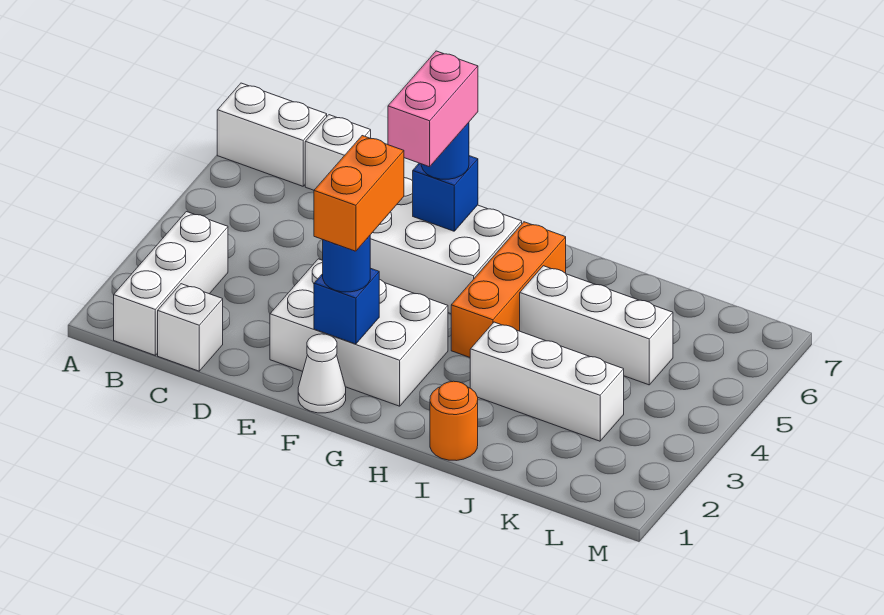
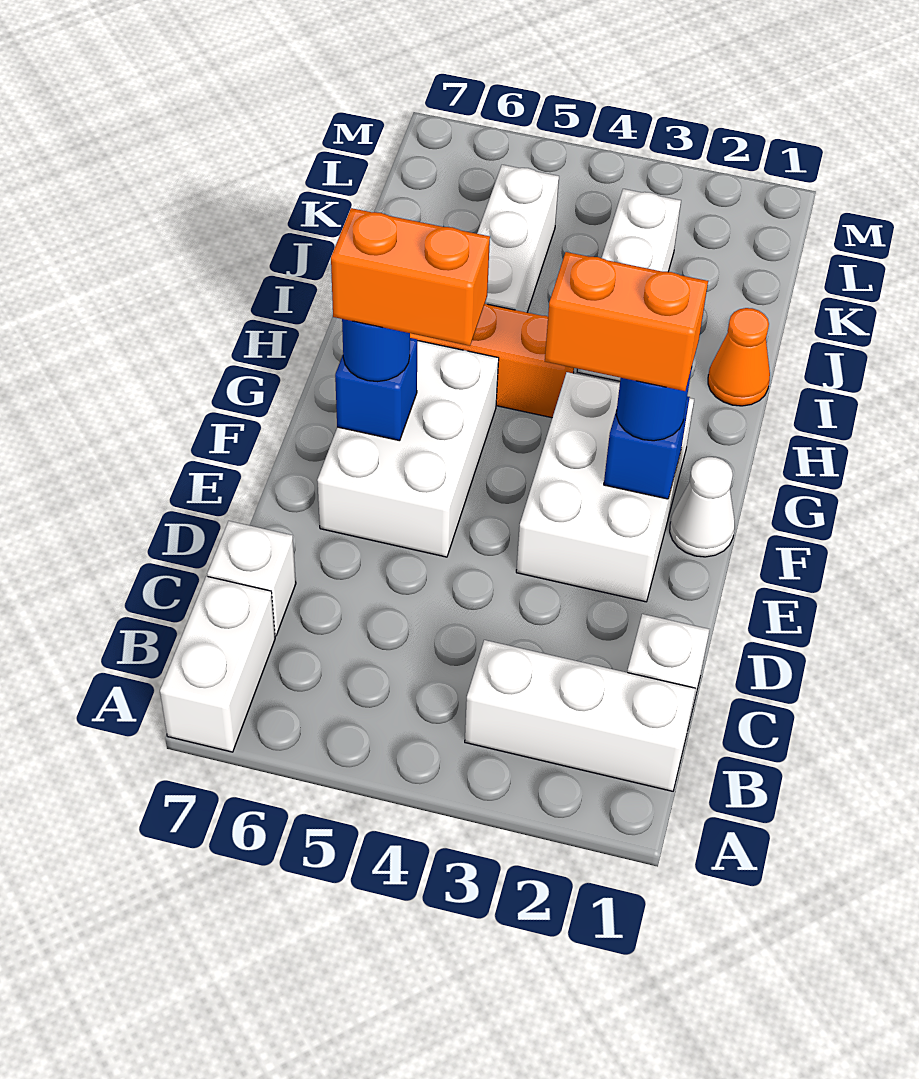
pink 1x2 brick [388,51,478,167] -> orange 1x2 brick [331,208,490,346]
orange 1x1 round brick [430,381,478,461] -> orange 1x1 cone [708,308,770,406]

